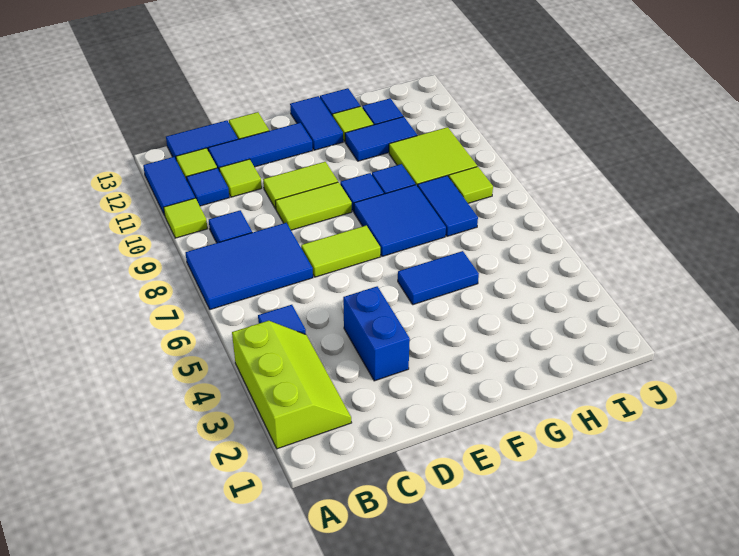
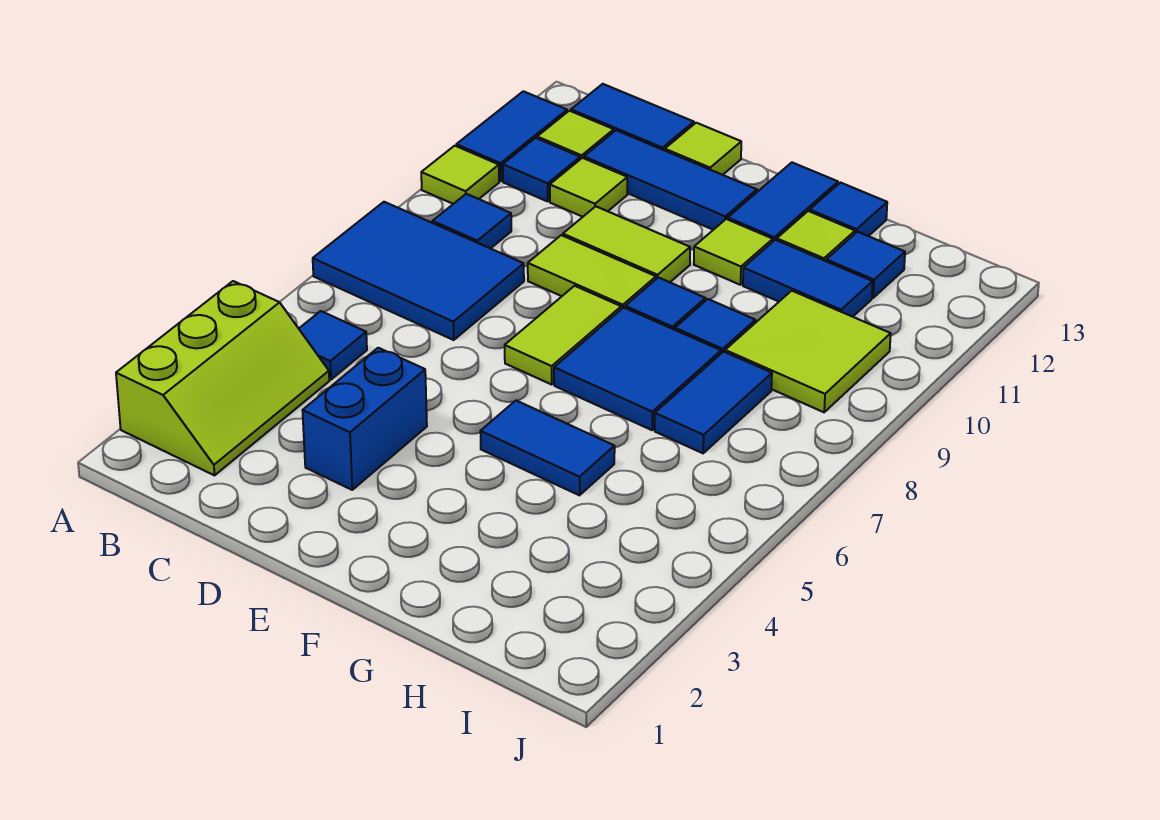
lime 1x2 tile [301,226,380,277] -> lime 1x2 tile turned to [505,286,621,384]
lime 1x1 tile [449,167,493,203] -> lime 1x1 tile moved to [694,219,773,285]

